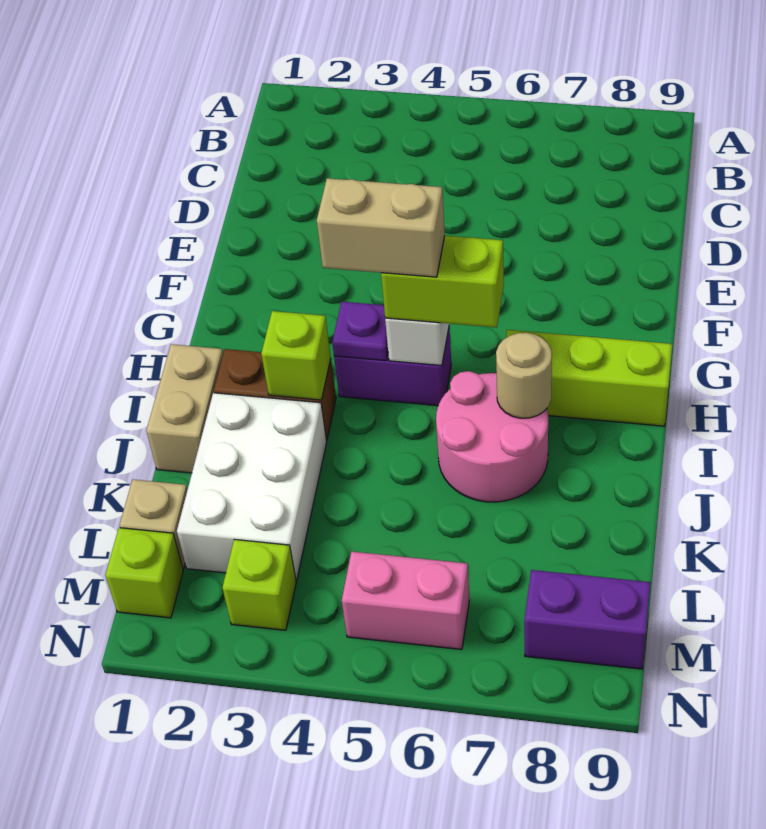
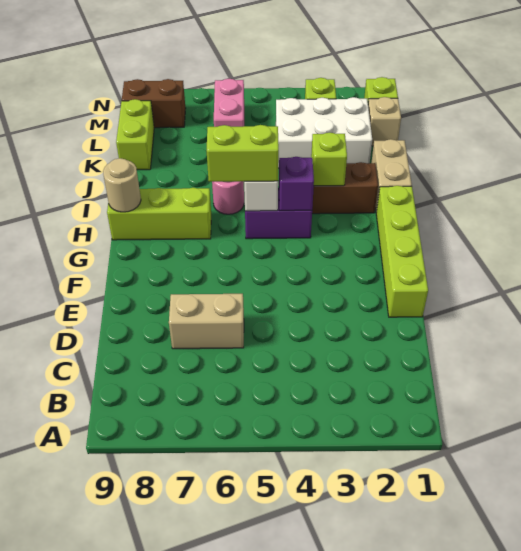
none -> lime 1x4 brick [376,186,428,317]
purple 1x1 plate [332,302,388,361] -> purple 1x1 brick [279,157,314,211]
tan 1x2 brick [317,178,445,277] -> tan 1x2 brick moved to [169,294,244,349]
pink 2x2 round brick [436,371,548,502] -> pink 1x1 round brick [212,181,244,214]
tan 1x1 round brick [496,333,552,418] -> tan 1x1 round brick moved to [103,158,141,212]
white 2x3 brick [177,393,327,580] -> white 2x3 brick turned to [276,97,372,168]
none -> lime 1x2 brick [116,99,154,170]
pink 1x2 brick [342,552,470,650] -> pink 1x2 brick turned to [214,79,244,127]
purple 1x2 brick [524,570,651,669] -> brown 1x2 brick [122,79,186,128]

